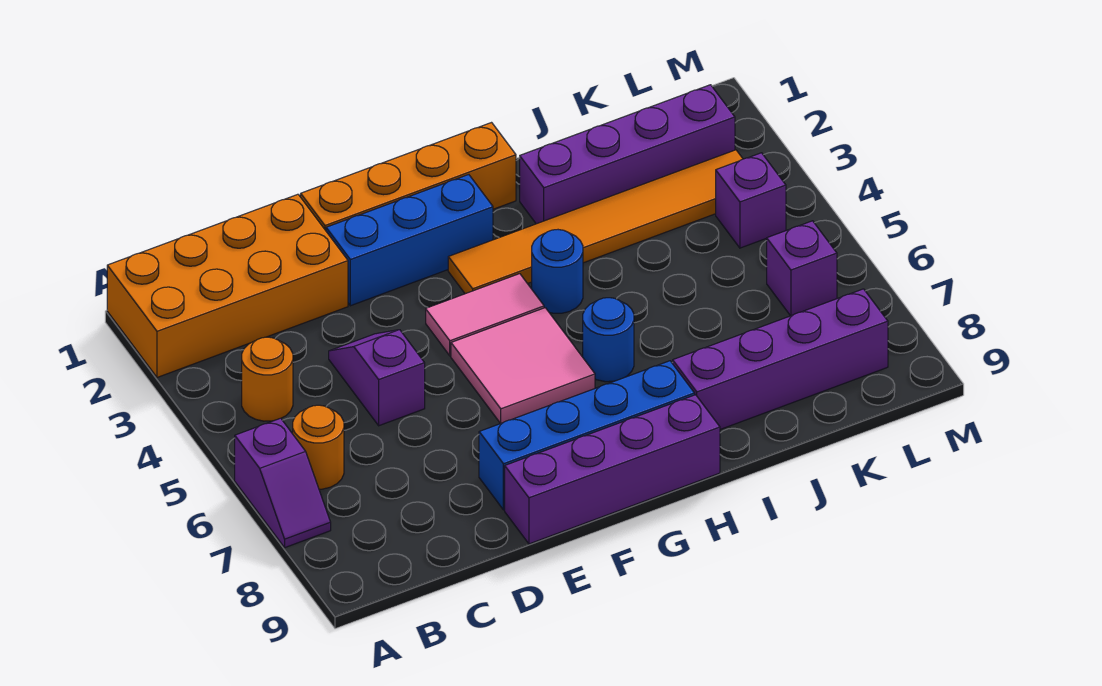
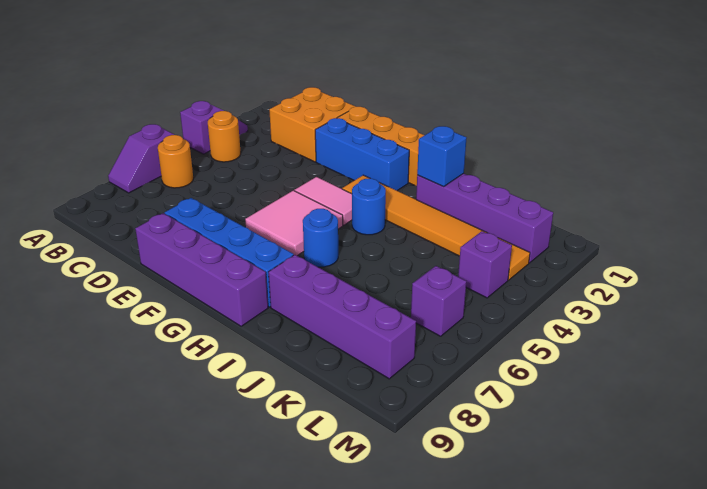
orange 2x4 brick [107,194,348,378] -> orange 2x2 brick [269,87,355,162]
purple 1x2 slope [329,330,425,426] -> purple 1x2 slope moved to [180,101,248,154]
none -> blue 1x1 brick [417,126,467,187]

